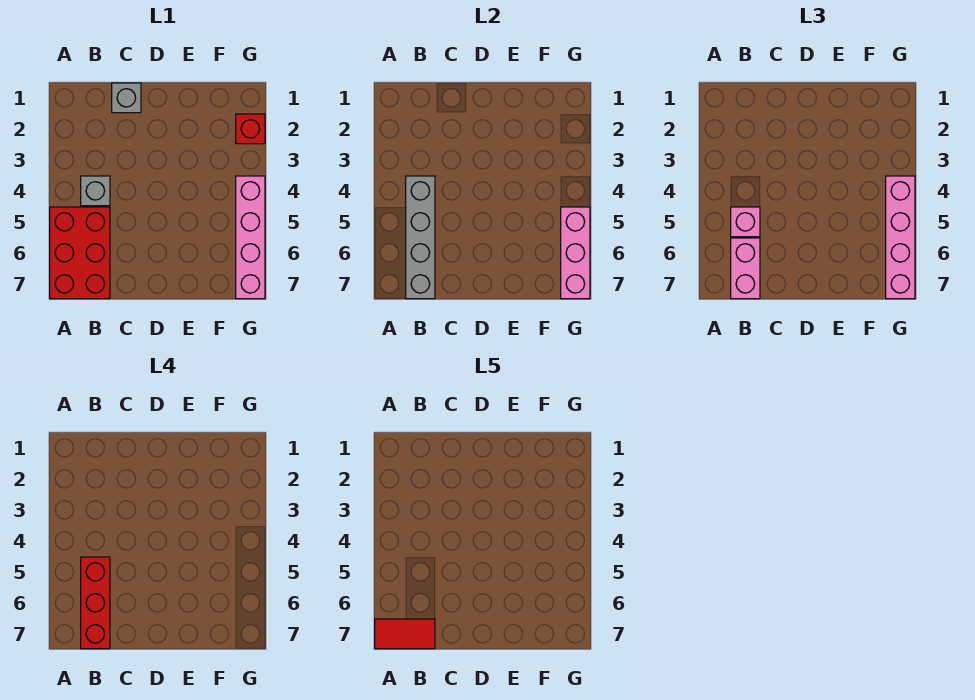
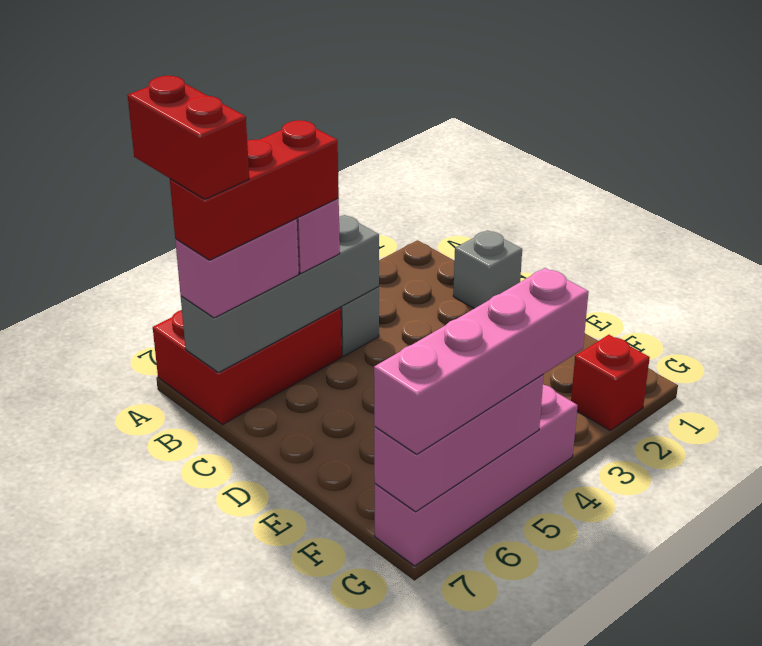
red 1x2 tile [375,619,435,649] -> red 1x2 brick [128,76,249,199]

